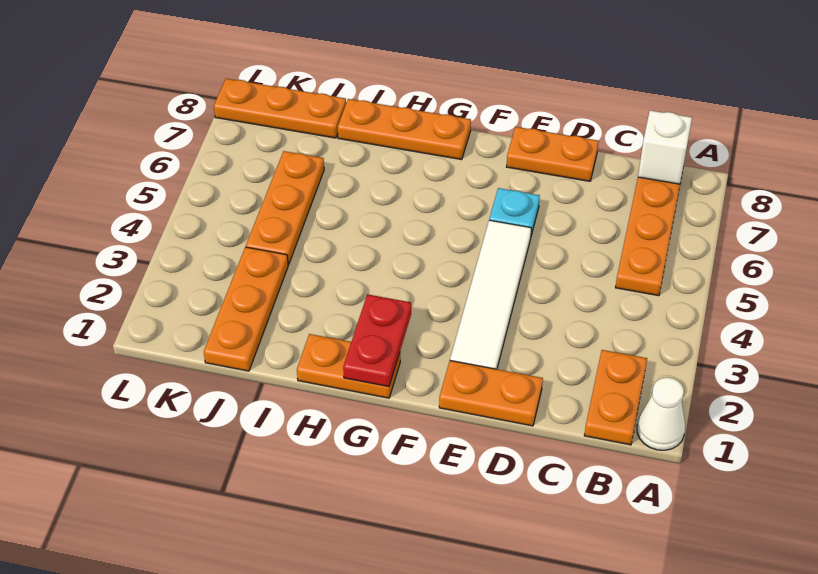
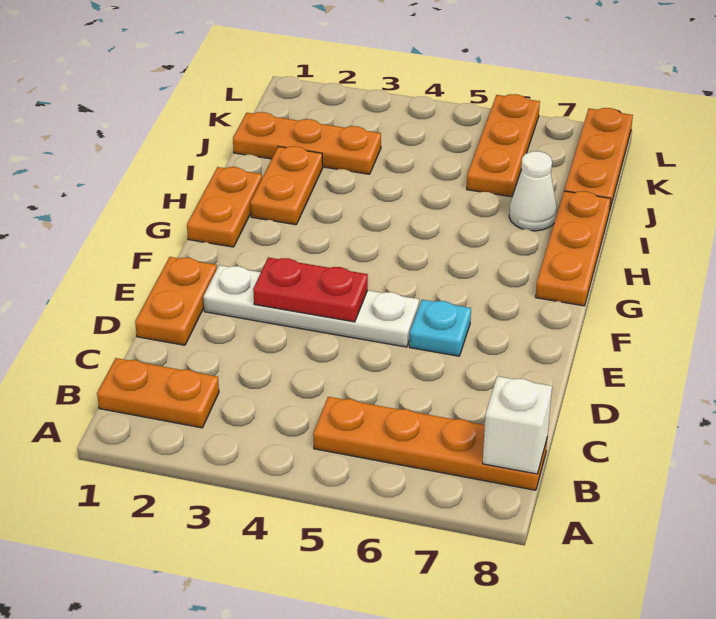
white 1x1 cone [637,377,685,450] -> white 1x1 cone moved to [509,151,557,231]
orange 1x2 plate [507,127,599,181] -> orange 1x2 plate moved to [250,146,323,225]
white 1x4 tile [450,220,531,369] -> white 1x4 plate [203,265,419,347]
red 1x2 plate [343,294,411,387] -> red 1x2 plate moved to [253,257,368,322]
orange 1x3 plate [246,151,324,265] -> orange 1x3 plate turned to [467,94,540,197]

